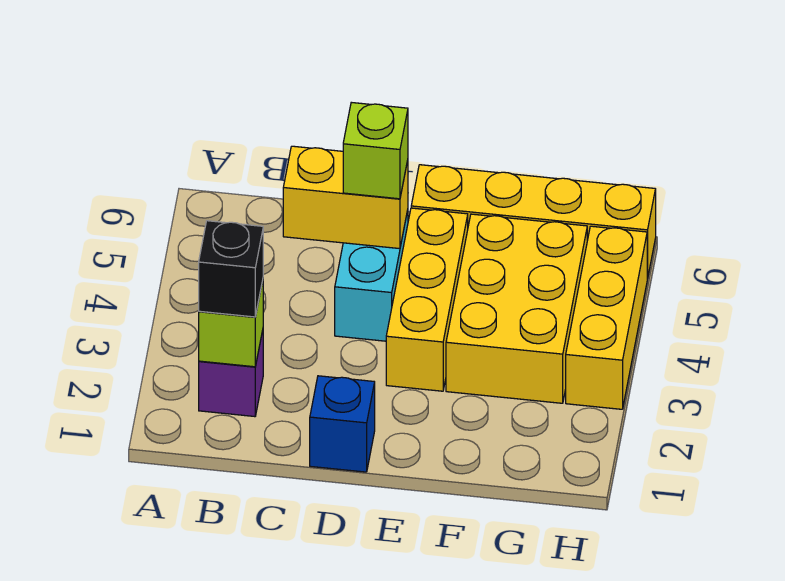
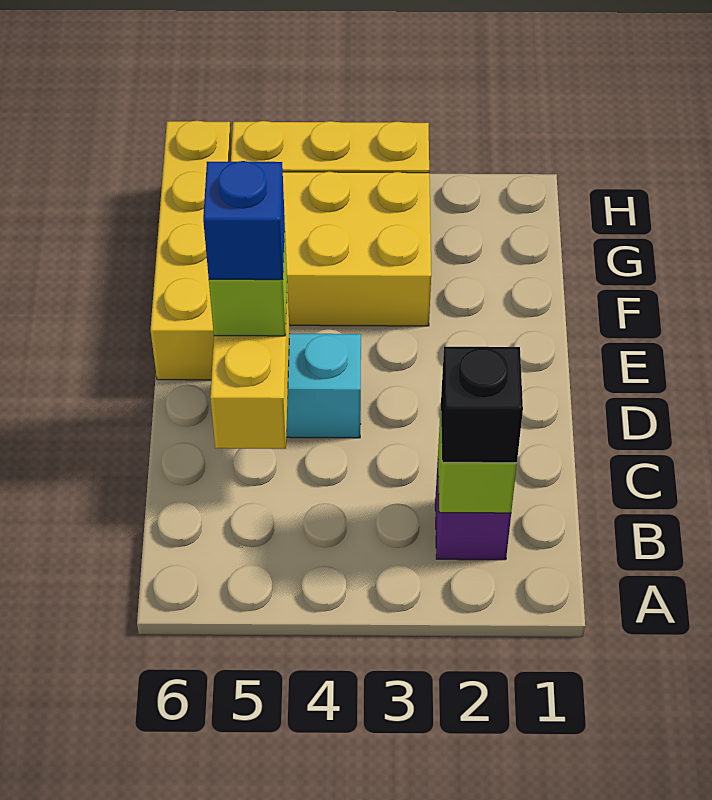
blue 1x1 brick [310,376,375,472] -> blue 1x1 brick moved to [203,161,285,280]
yellow 1x3 brick [386,208,468,391] -> none

